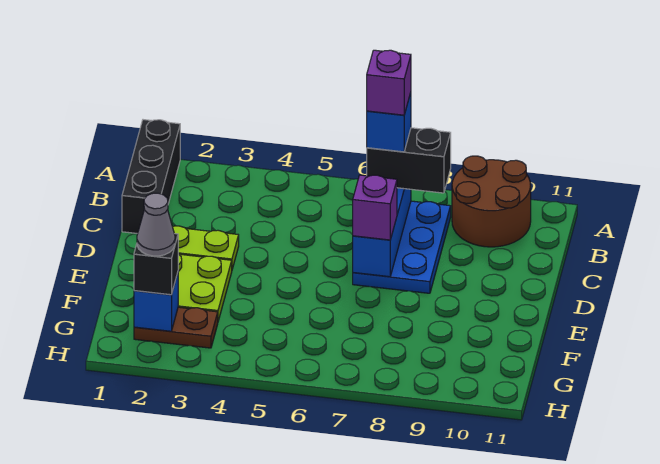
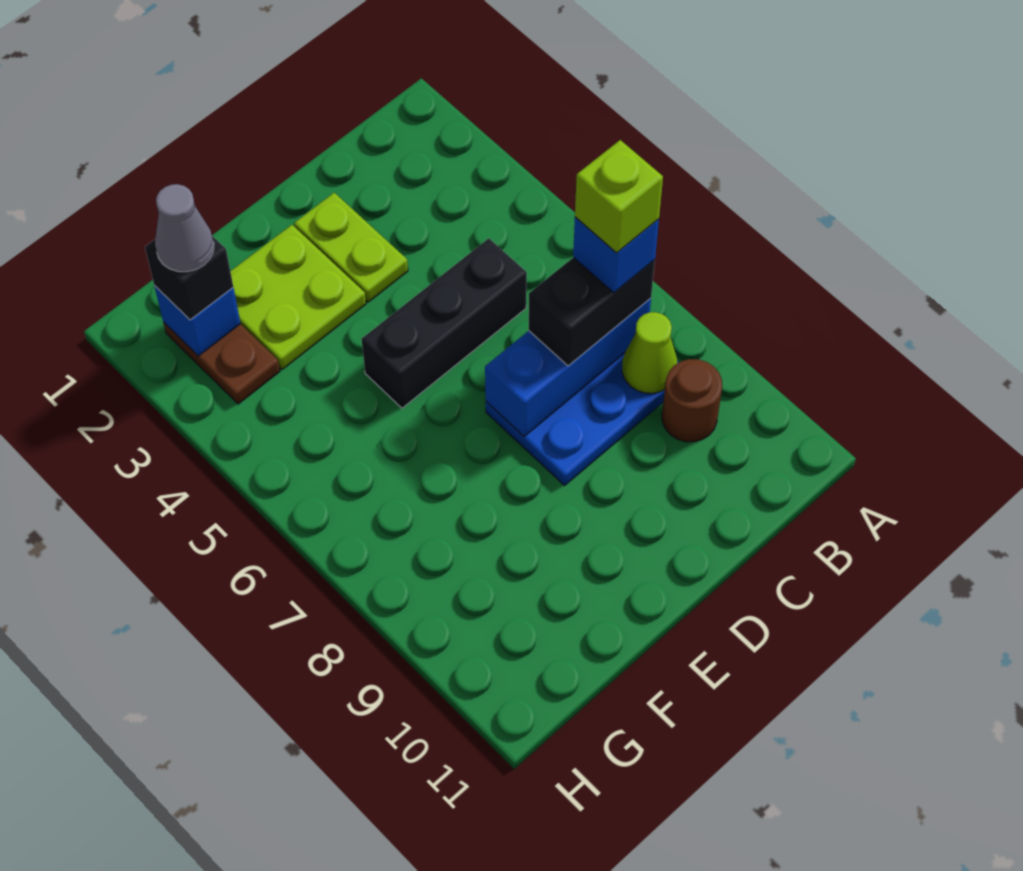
black 1x3 brick [122,120,180,234] -> black 1x3 brick moved to [362,238,527,408]
brown 2x2 round brick [452,156,531,247] -> brown 1x1 round brick [662,359,722,442]
black 1x2 brick [367,128,451,193] -> black 1x2 brick turned to [529,257,655,366]
purple 1x1 brick [367,50,411,115] -> lime 1x1 brick [575,140,663,253]
none -> lime 1x1 cone [622,312,678,393]
purple 1x1 brick [353,175,397,240] -> none

